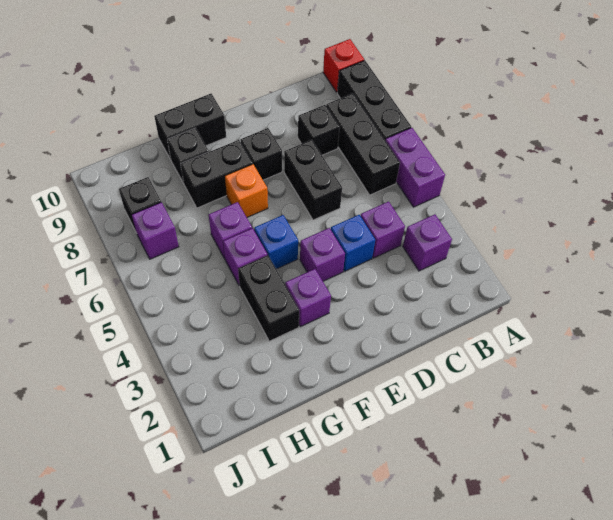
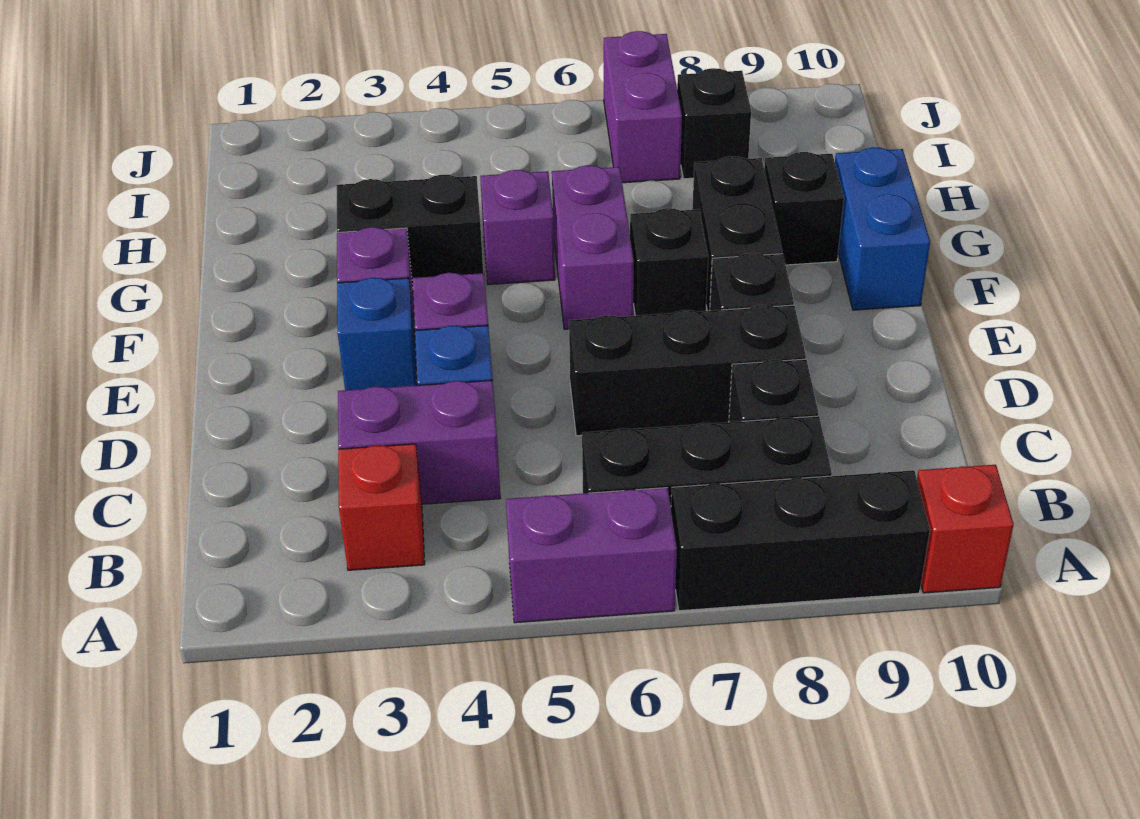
purple 1x1 brick [403,214,452,271] -> red 1x1 brick [338,444,425,570]
purple 1x1 brick [361,202,405,258] -> purple 1x2 brick [338,380,500,504]
black 1x2 brick [284,140,342,220] -> black 1x3 brick [569,305,806,436]
blue 1x1 brick [254,215,298,269] -> blue 1x1 brick moved to [337,278,417,390]
orange 1x1 brick [225,164,268,217] -> black 1x1 brick [630,208,708,316]
black 1x2 brick [154,94,226,160] -> blue 1x2 brick [835,147,930,310]
purple 1x1 brick [208,202,252,259] -> purple 1x2 brick [552,165,634,329]
purple 1x1 brick [132,202,179,259] -> purple 1x2 brick [604,31,682,183]

